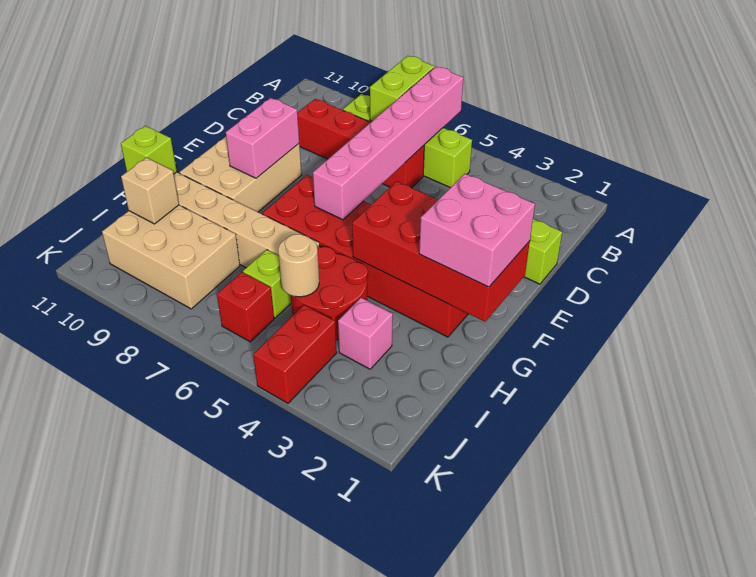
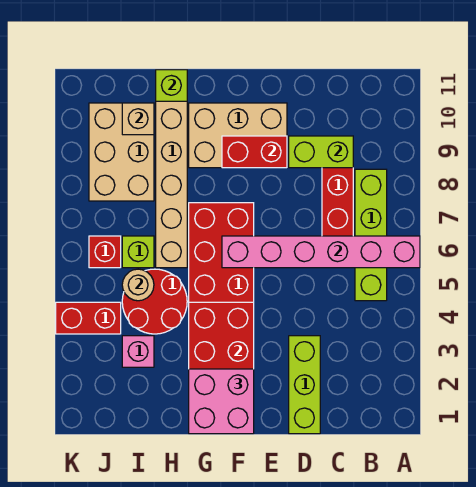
lime 1x2 brick [370,56,434,121] -> lime 1x2 brick moved to [289,136,353,168]
pink 1x2 brick [226,98,299,178] -> red 1x2 brick [222,136,287,168]

